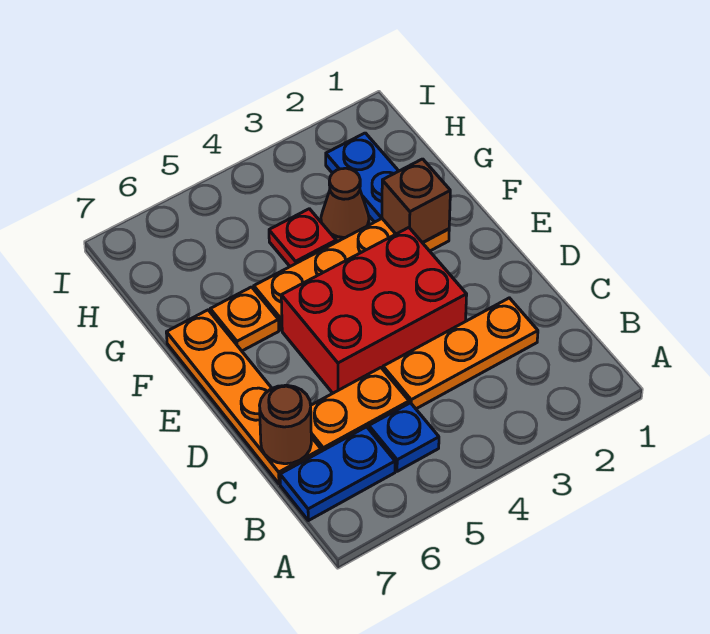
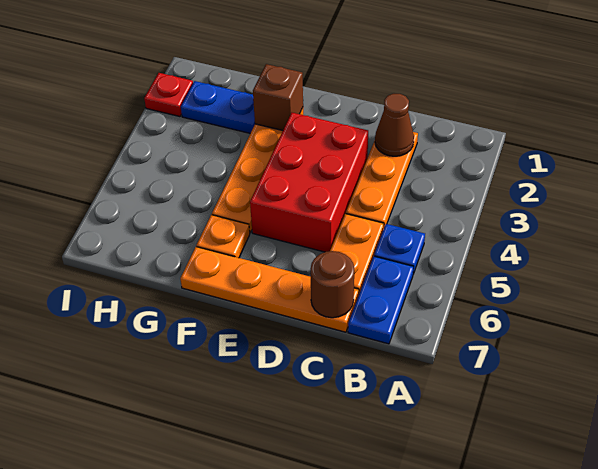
brown 1x1 cone [321,168,369,242] -> brown 1x1 cone moved to [375,94,414,156]
red 1x1 plate [269,209,336,266] -> red 1x1 plate moved to [144,73,193,117]

